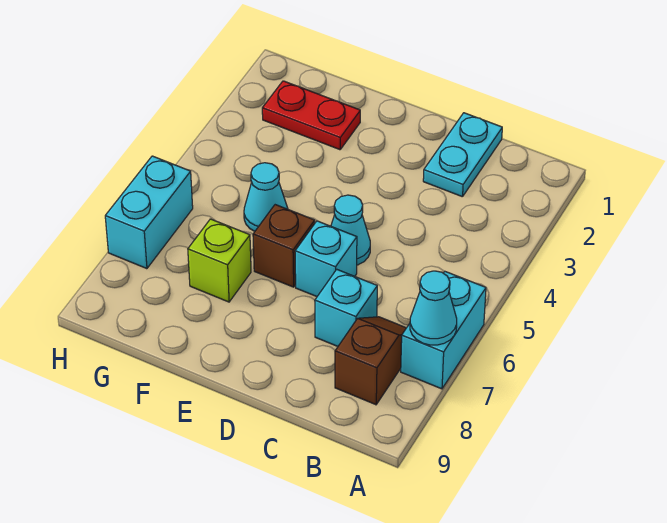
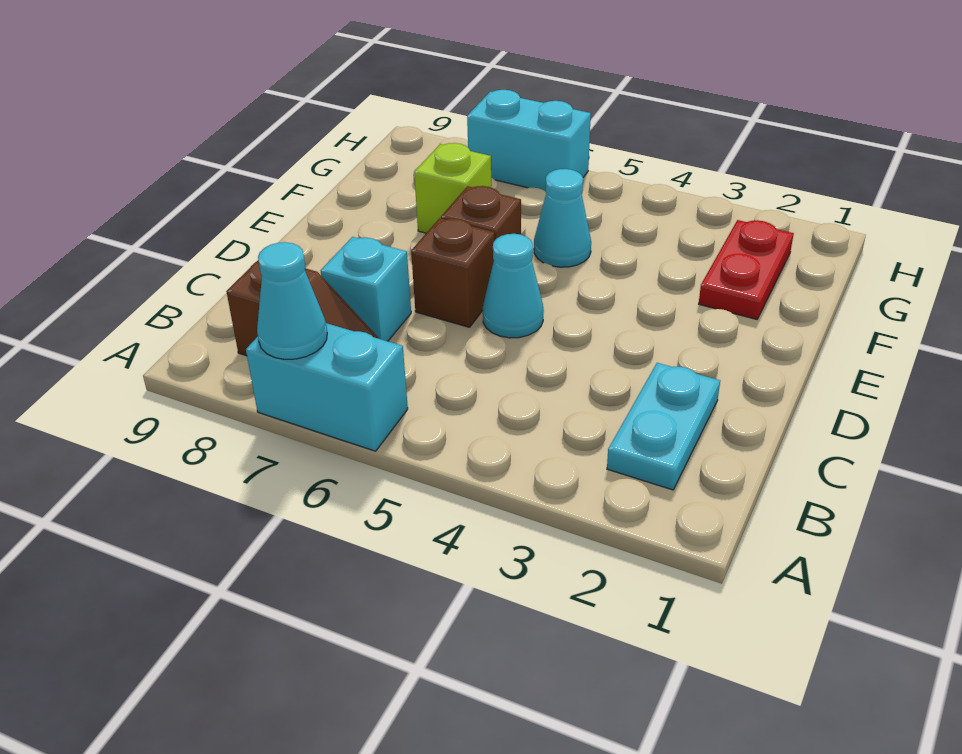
cyan 1x2 plate [423,113,502,197] -> cyan 1x2 plate turned to [607,363,720,490]
cyan 1x1 brick [295,221,357,296] -> brown 1x1 brick [411,218,495,327]

